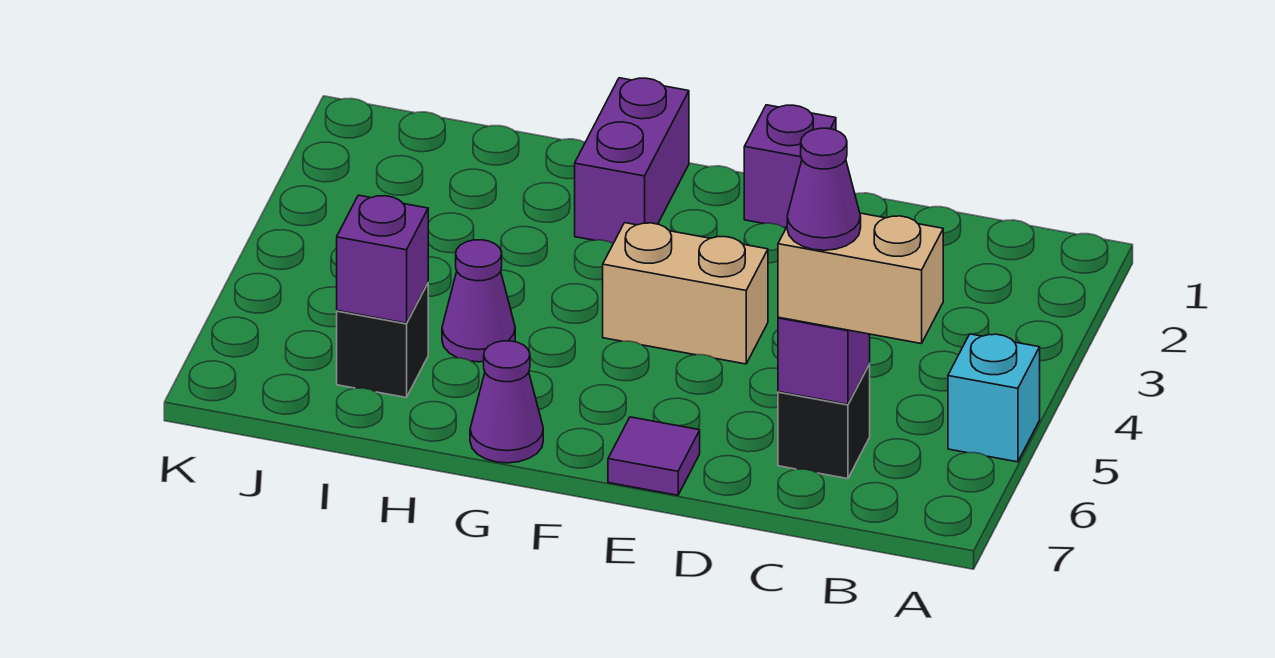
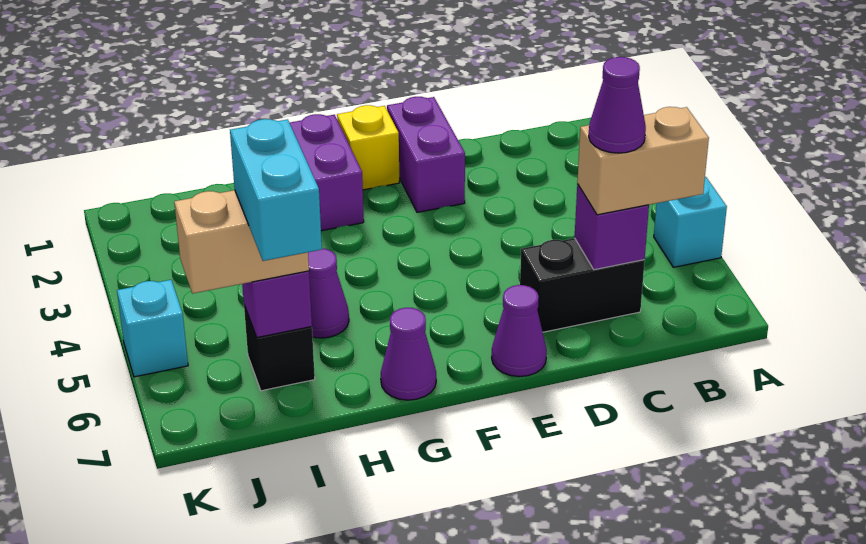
black 1x1 brick [778,364,870,479] -> black 1x2 brick [520,238,645,332]
purple 1x1 brick [744,105,836,228] -> purple 1x2 brick [387,97,465,212]
tan 1x2 brick [603,223,768,364] -> tan 1x2 brick moved to [174,190,309,294]
purple 1x1 tile [608,417,700,495] -> purple 1x1 cone [492,285,547,377]
none -> yellow 1x1 brick [337,105,400,190]
none -> cyan 1x2 brick [230,119,322,261]
none -> cyan 1x1 brick [117,280,188,377]

